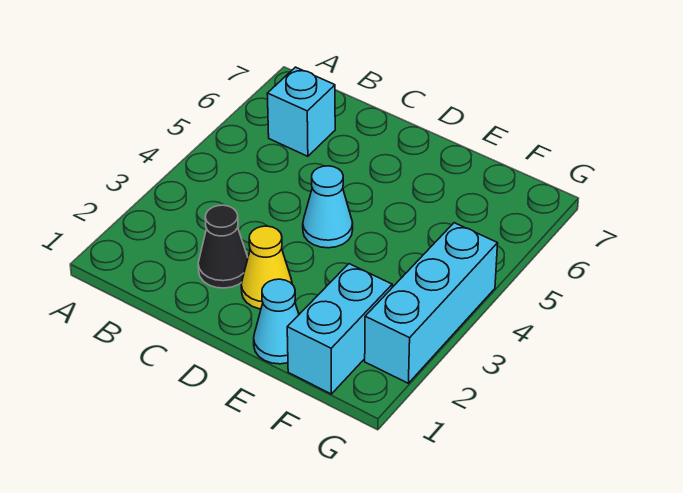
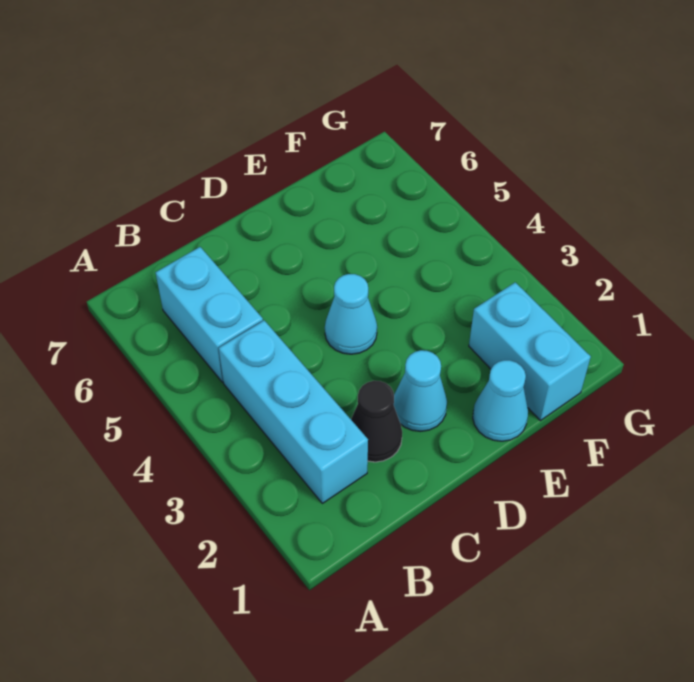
cyan 1x1 brick [267,67,335,156] -> cyan 1x2 brick [155,247,263,382]
yellow 1x1 cone [241,226,292,309] -> cyan 1x1 cone [394,350,447,431]
cyan 1x3 brick [365,223,498,383] -> cyan 1x3 brick moved to [219,320,368,503]

